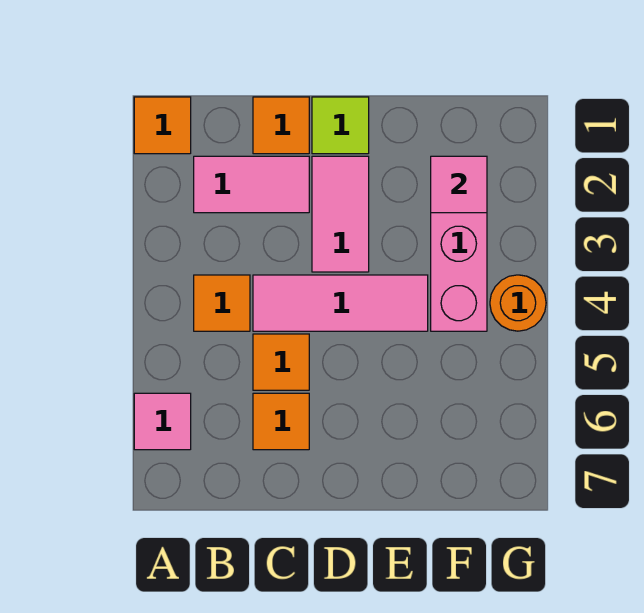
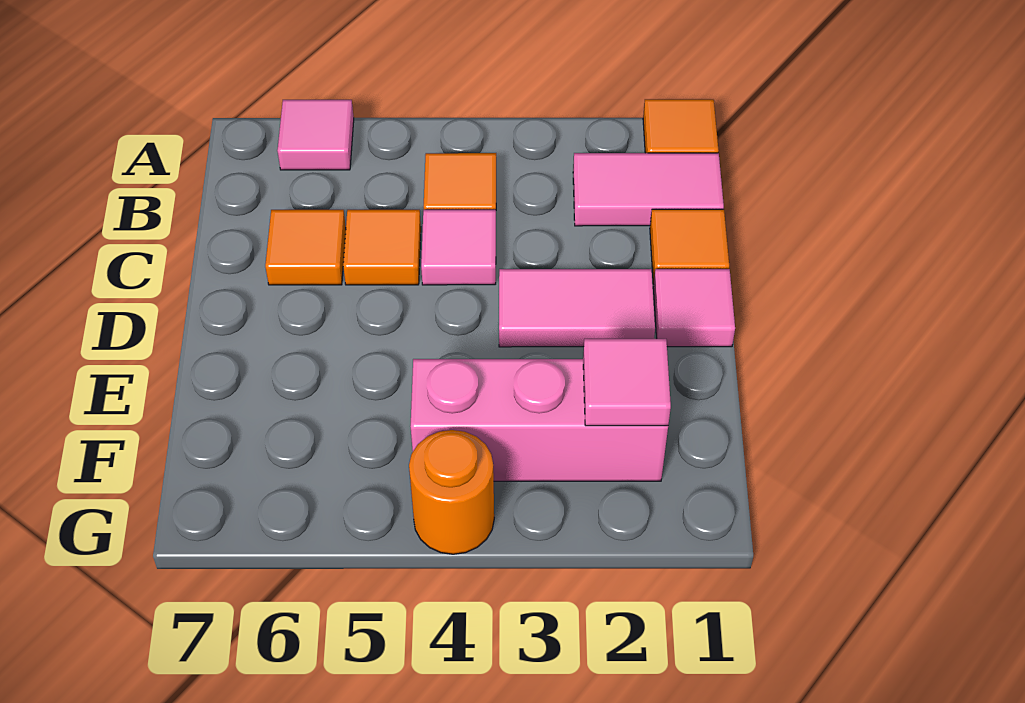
pink 1x2 tile [194,156,309,213] -> pink 1x2 tile turned to [573,153,724,226]
pink 1x3 tile [253,275,428,331] -> pink 1x1 tile [421,210,496,285]
lime 1x1 tile [312,97,369,154] -> pink 1x1 tile [653,269,735,347]

